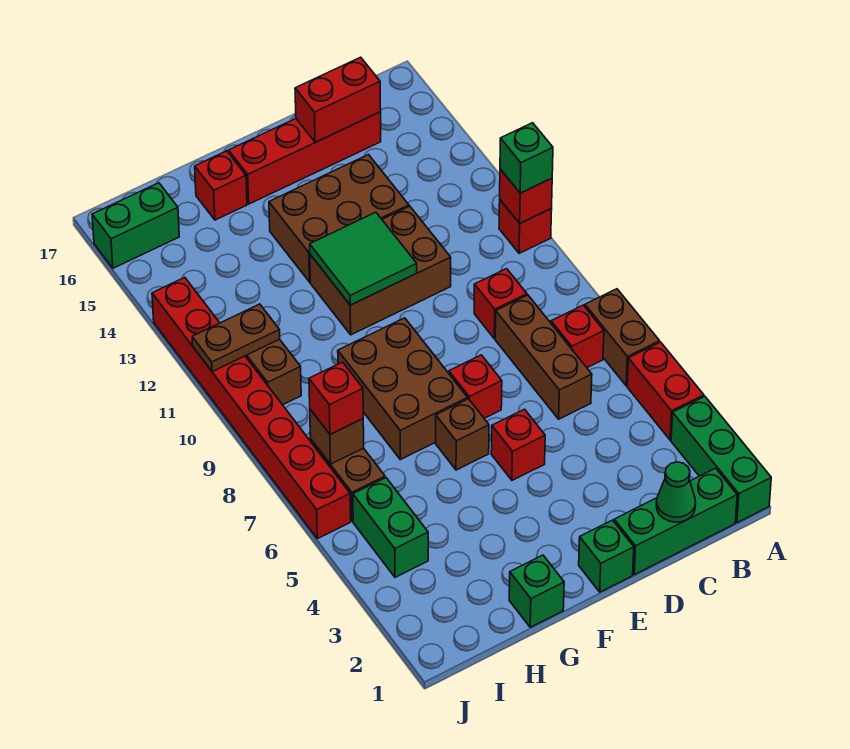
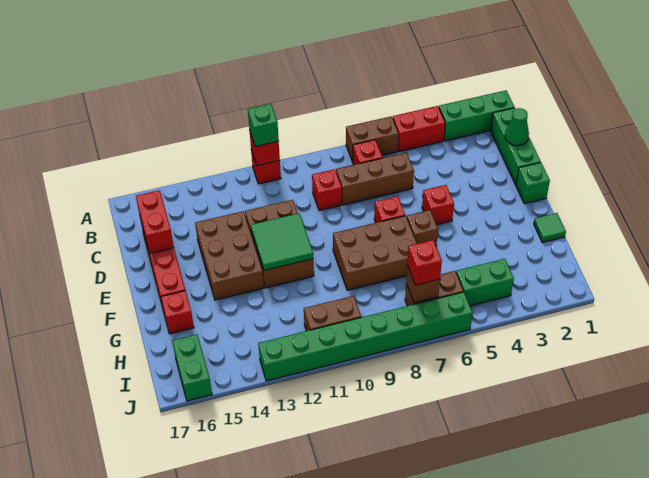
green 1x1 brick [509,555,564,627] -> green 1x1 tile [534,213,566,243]
brown 1x2 plate [192,304,280,372] -> none
red 1x8 brick [152,277,351,539] -> green 1x8 brick [258,292,472,381]

